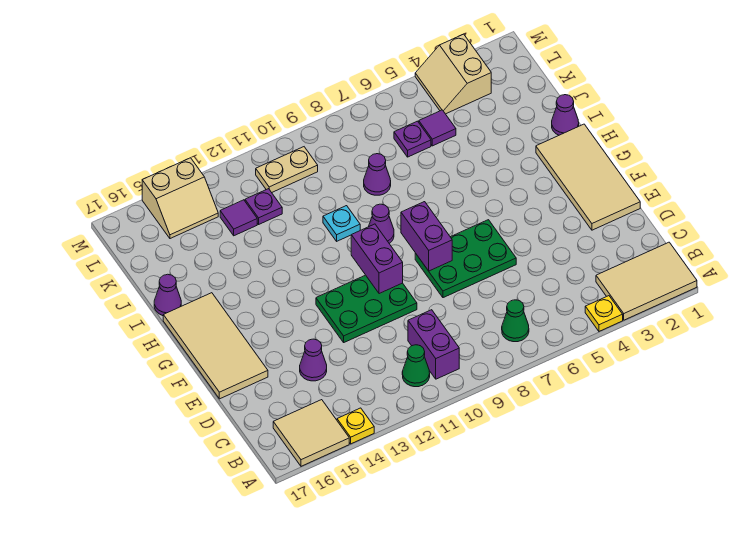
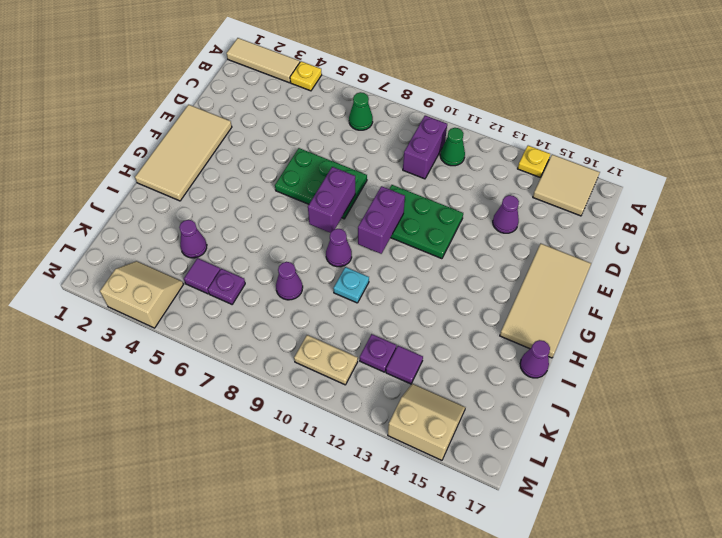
tan 2x3 tile [596,242,697,320] -> tan 1x3 tile [227,38,300,83]
purple 1x1 cone [552,95,579,135] -> purple 1x1 cone moved to [179,220,207,258]
tan 2x2 slope [415,34,491,114] -> tan 2x2 slope turned to [100,261,184,328]

